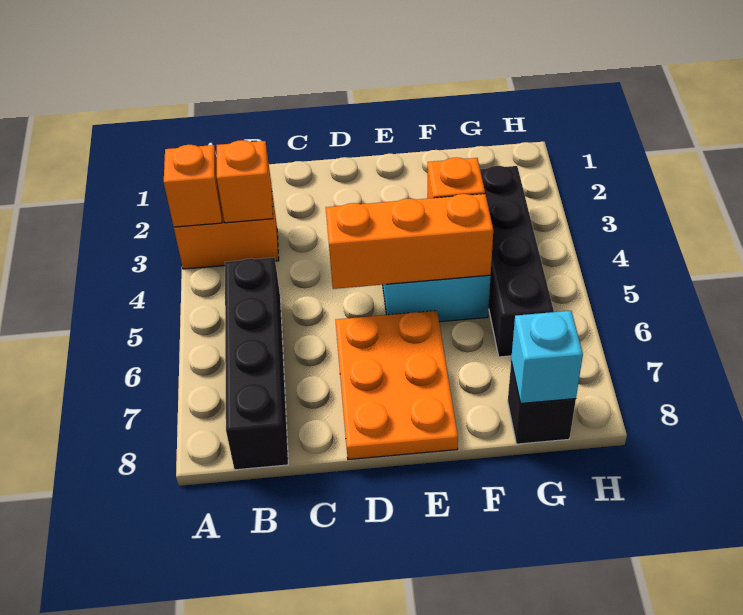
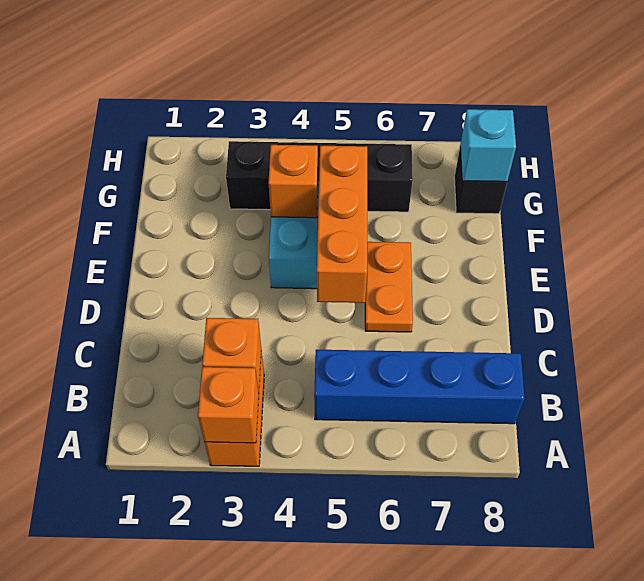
black 1x4 brick [225,257,288,470] -> blue 1x4 brick [314,350,525,424]
orange 2x3 plate [336,311,458,460] -> orange 1x2 plate [365,242,413,332]

